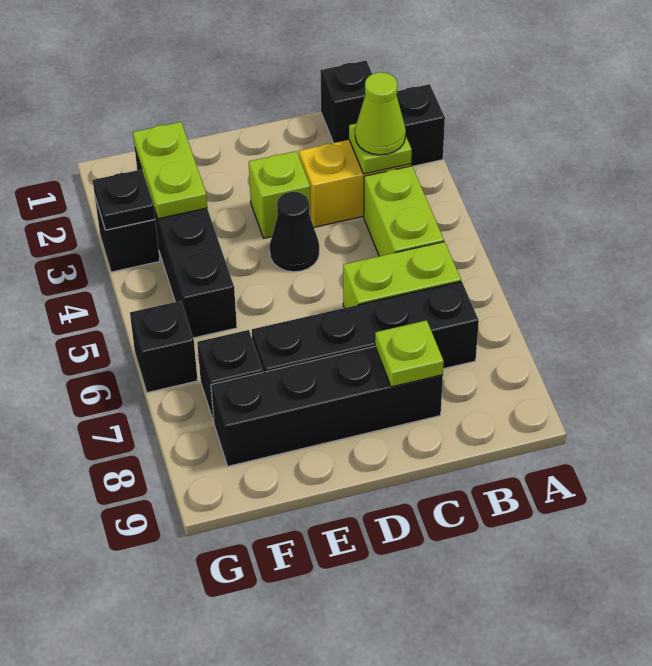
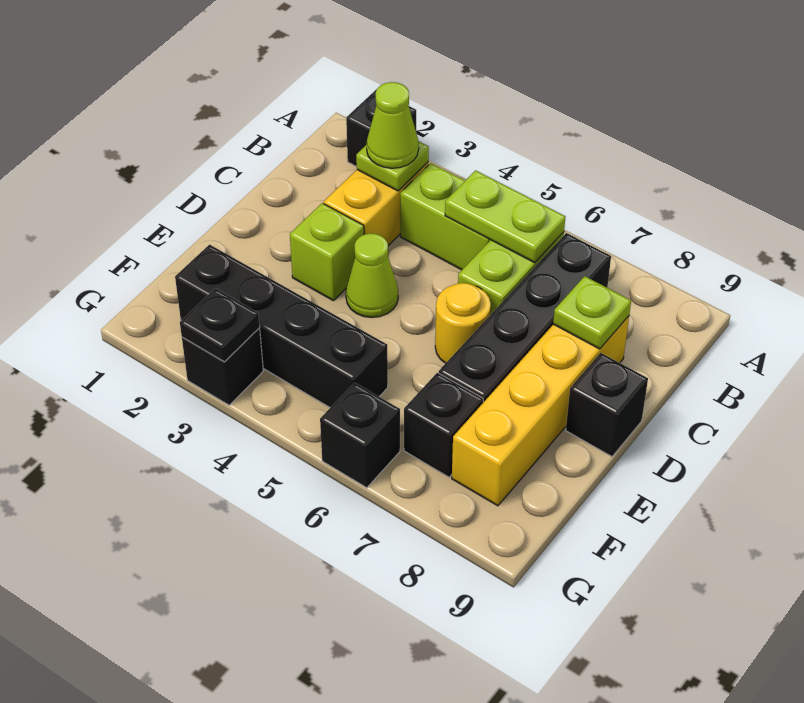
black 1x1 brick [320,61,372,143] -> black 1x1 brick moved to [566,353,648,456]
black 1x4 brick [211,347,443,466] -> yellow 1x4 brick [452,316,629,506]
black 1x1 cone [269,192,319,272] -> lime 1x1 cone [346,233,398,317]
none -> yellow 1x1 round brick [435,283,491,363]
lime 1x2 plate [133,122,207,219] -> lime 1x2 plate moved to [445,170,565,263]

